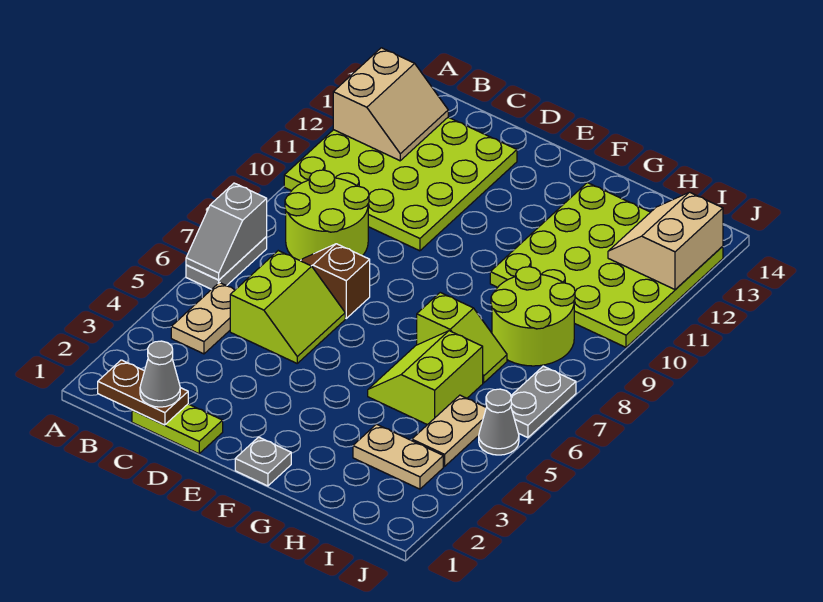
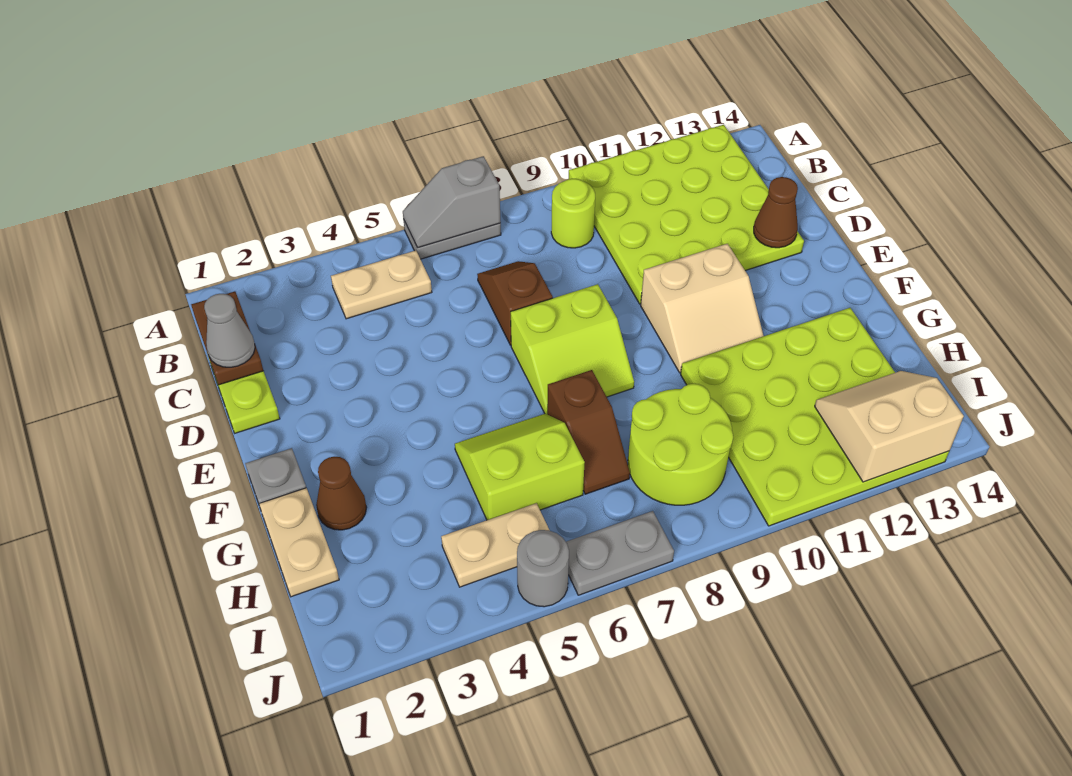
tan 2x2 slope [333,48,448,161] -> tan 2x2 slope moved to [641,244,763,373]
lime 2x2 round brick [285,170,369,261] -> lime 1x1 round brick [551,179,595,248]
lime 2x2 slope [230,251,345,363] -> lime 2x2 slope moved to [511,284,634,414]
none -> brown 1x1 cone [754,177,798,248]
none -> brown 1x1 cone [316,457,367,530]
lime 1x2 slope [417,293,507,383] -> brown 1x2 slope [547,370,630,494]
tan 1x2 plate [353,424,443,489] -> tan 1x2 plate moved to [259,488,339,597]
grey 1x1 cone [479,389,519,455] -> grey 1x1 round brick [517,530,569,607]

